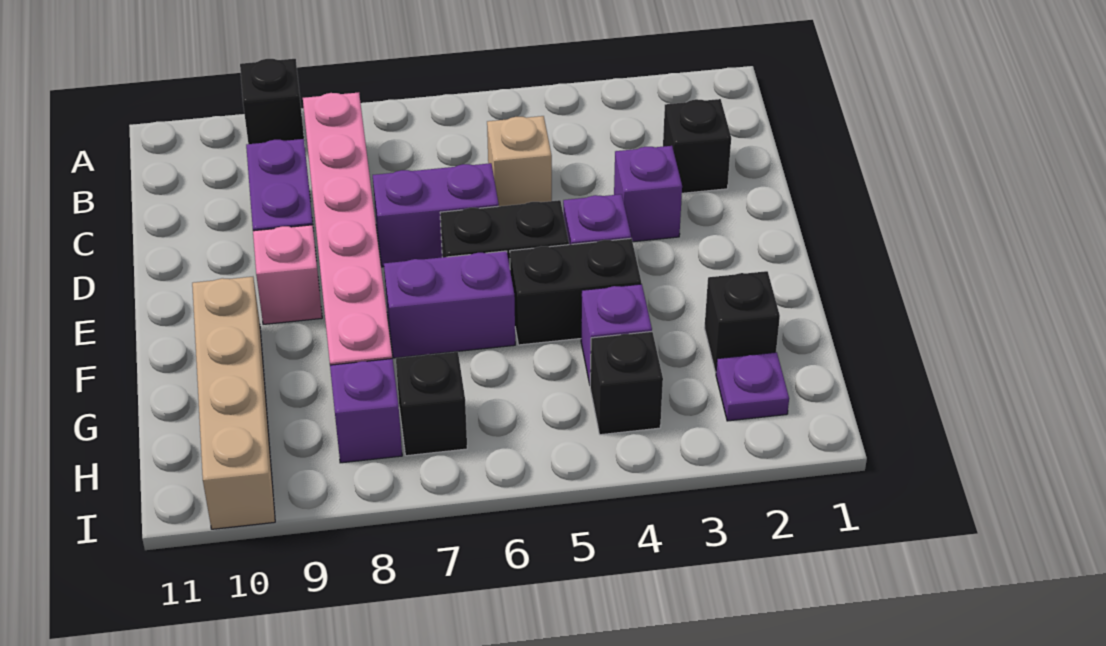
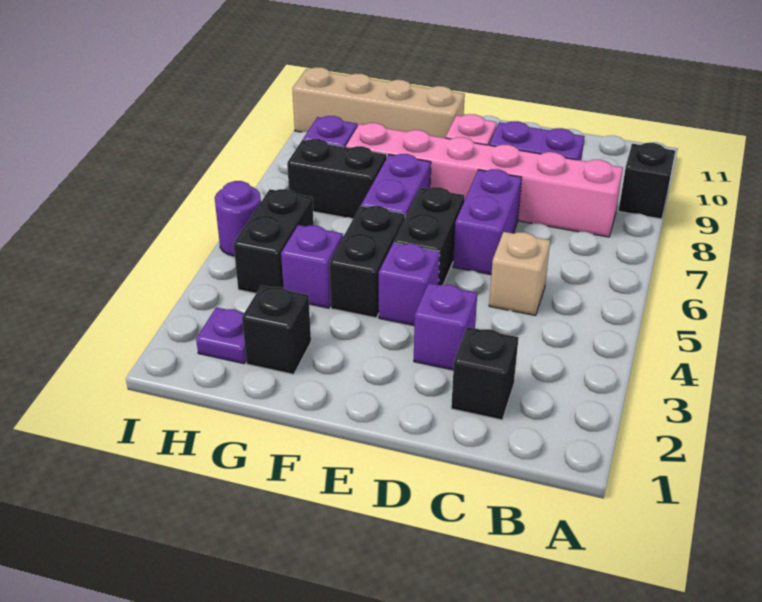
black 1x1 brick [590,332,663,435] -> black 1x2 brick [234,189,314,293]
black 1x1 brick [396,352,467,456] -> black 1x2 brick [287,139,387,218]
none -> purple 1x1 round brick [215,181,261,256]

